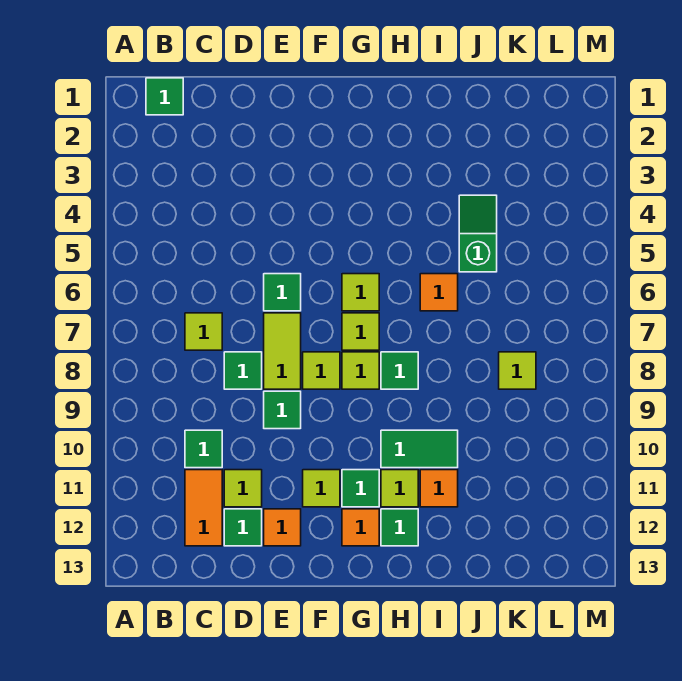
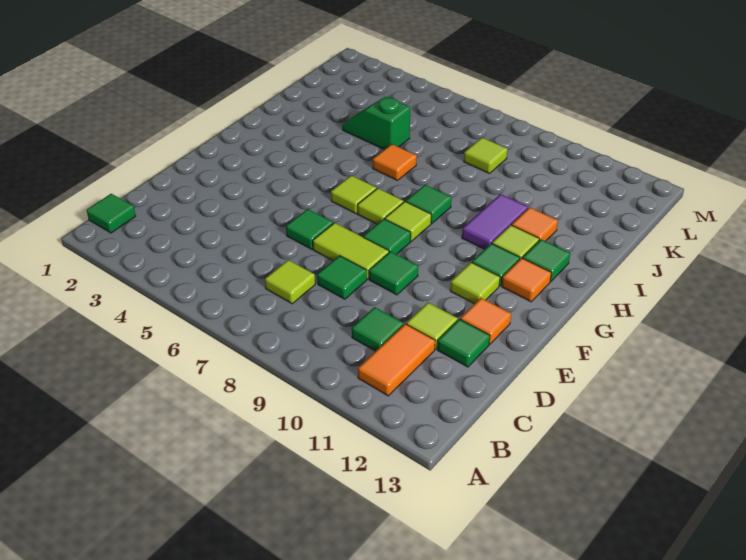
orange 1x2 tile [185,470,222,546] -> orange 1x2 tile turned to [358,324,435,396]
lime 1x1 tile [303,352,340,389] -> green 1x1 tile [363,219,411,254]
green 1x2 tile [381,430,458,468] -> purple 1x2 tile [462,194,528,249]

